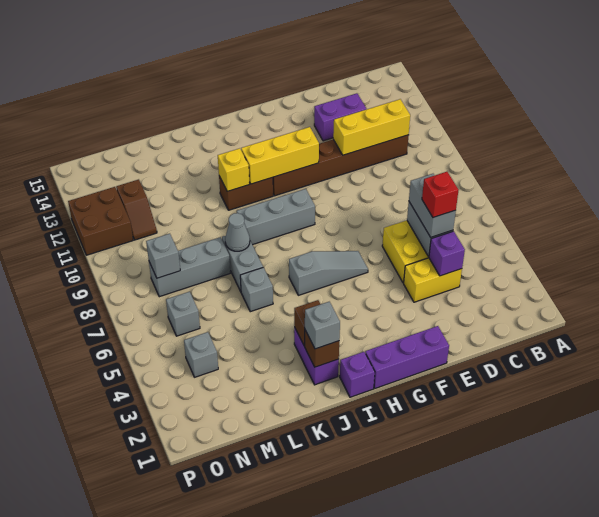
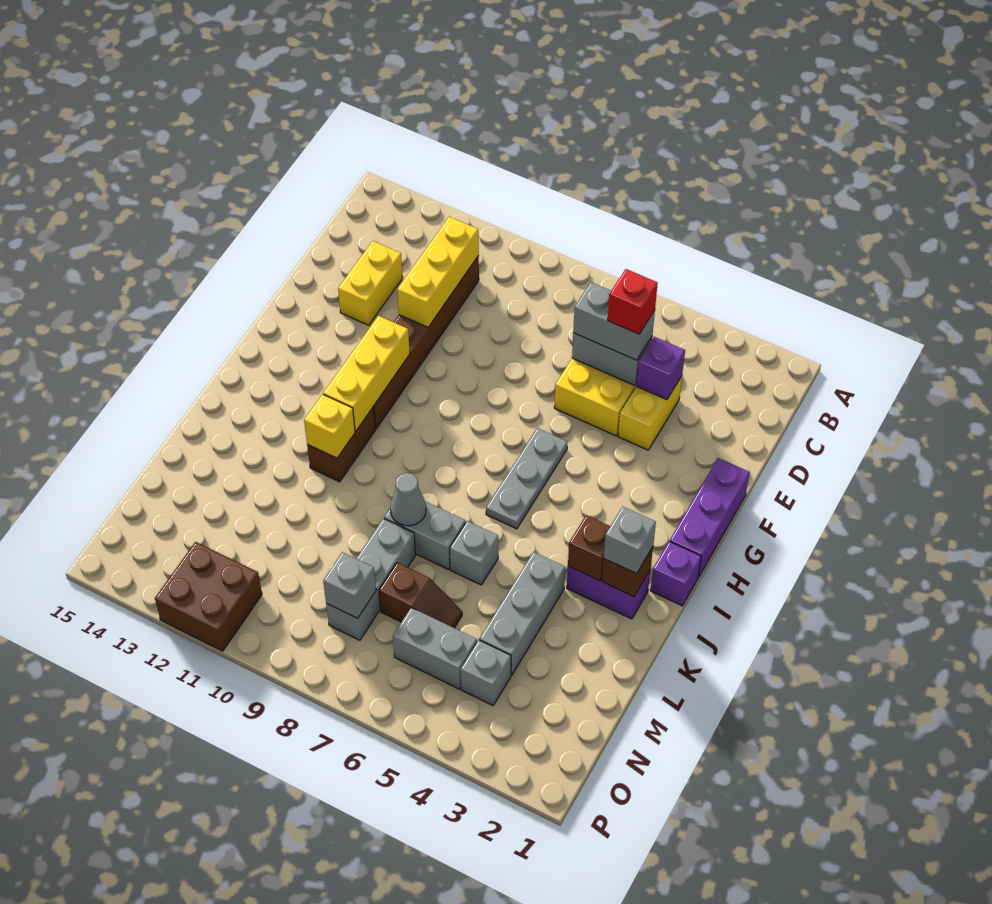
purple 1x2 brick [314,93,366,141] -> yellow 1x2 brick [338,241,403,325]
grey 1x3 slope [289,251,368,295] -> grey 1x3 plate [486,428,568,529]
grey 1x3 brick [237,189,315,245] -> grey 1x3 brick moved to [479,552,565,675]
grey 1x1 brick [166,292,200,336] -> grey 1x2 brick [393,608,477,689]
brown 1x2 slope [116,179,157,240] -> brown 1x2 slope moved to [379,563,462,628]

